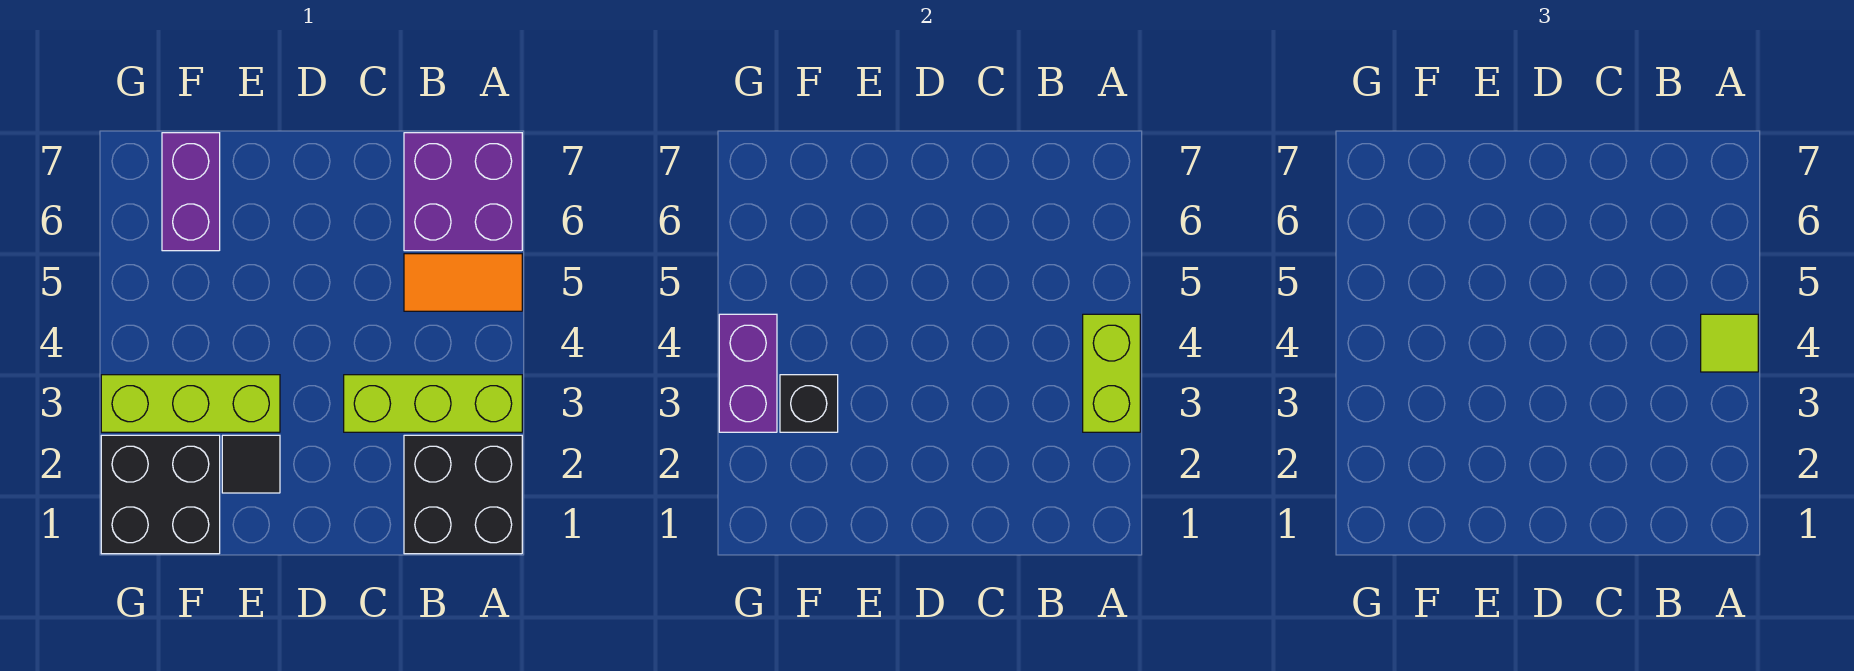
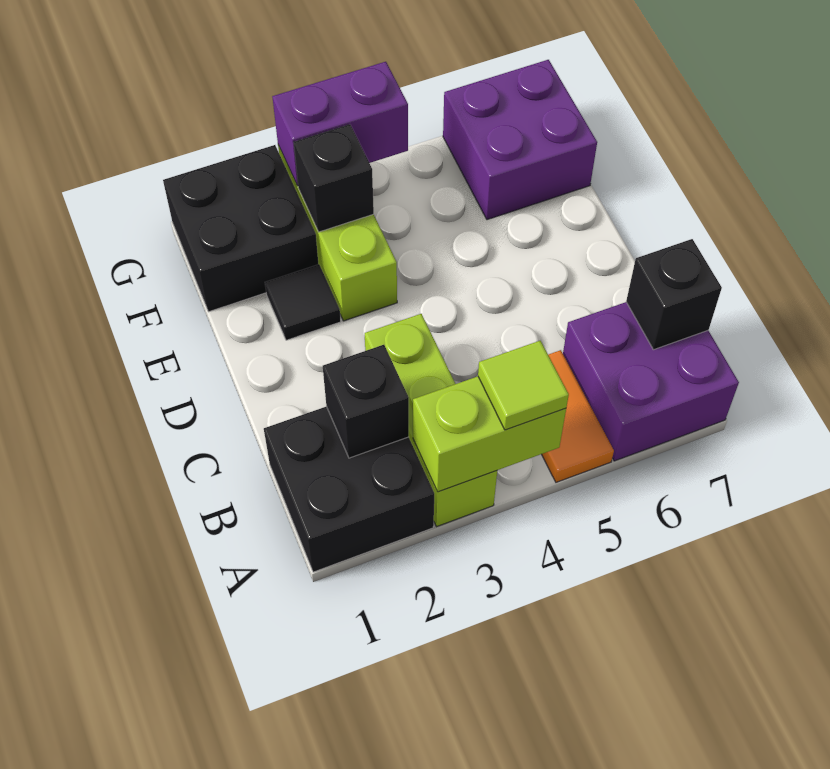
none -> black 1x1 brick [323,345,409,458]
none -> black 1x1 brick [626,239,722,350]
purple 1x2 brick [162,133,220,251] -> purple 2x2 brick [443,60,597,220]

